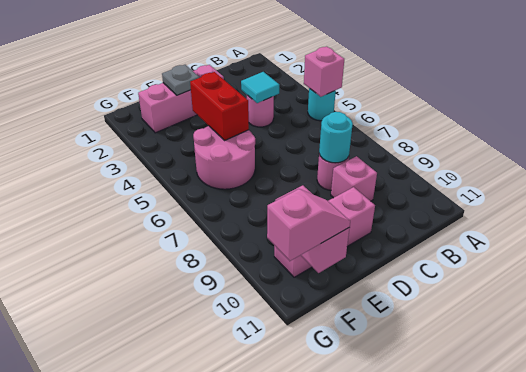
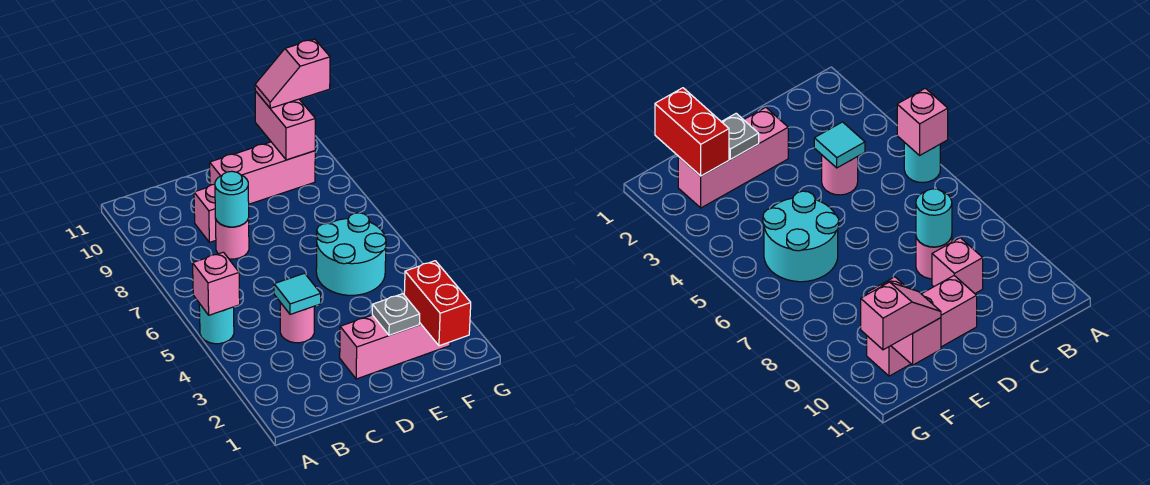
red 1x2 brick [190,72,249,140] -> red 1x2 brick moved to [404,261,471,346]
pink 2x2 round brick [193,126,255,189] -> cyan 2x2 round brick [316,213,386,295]

